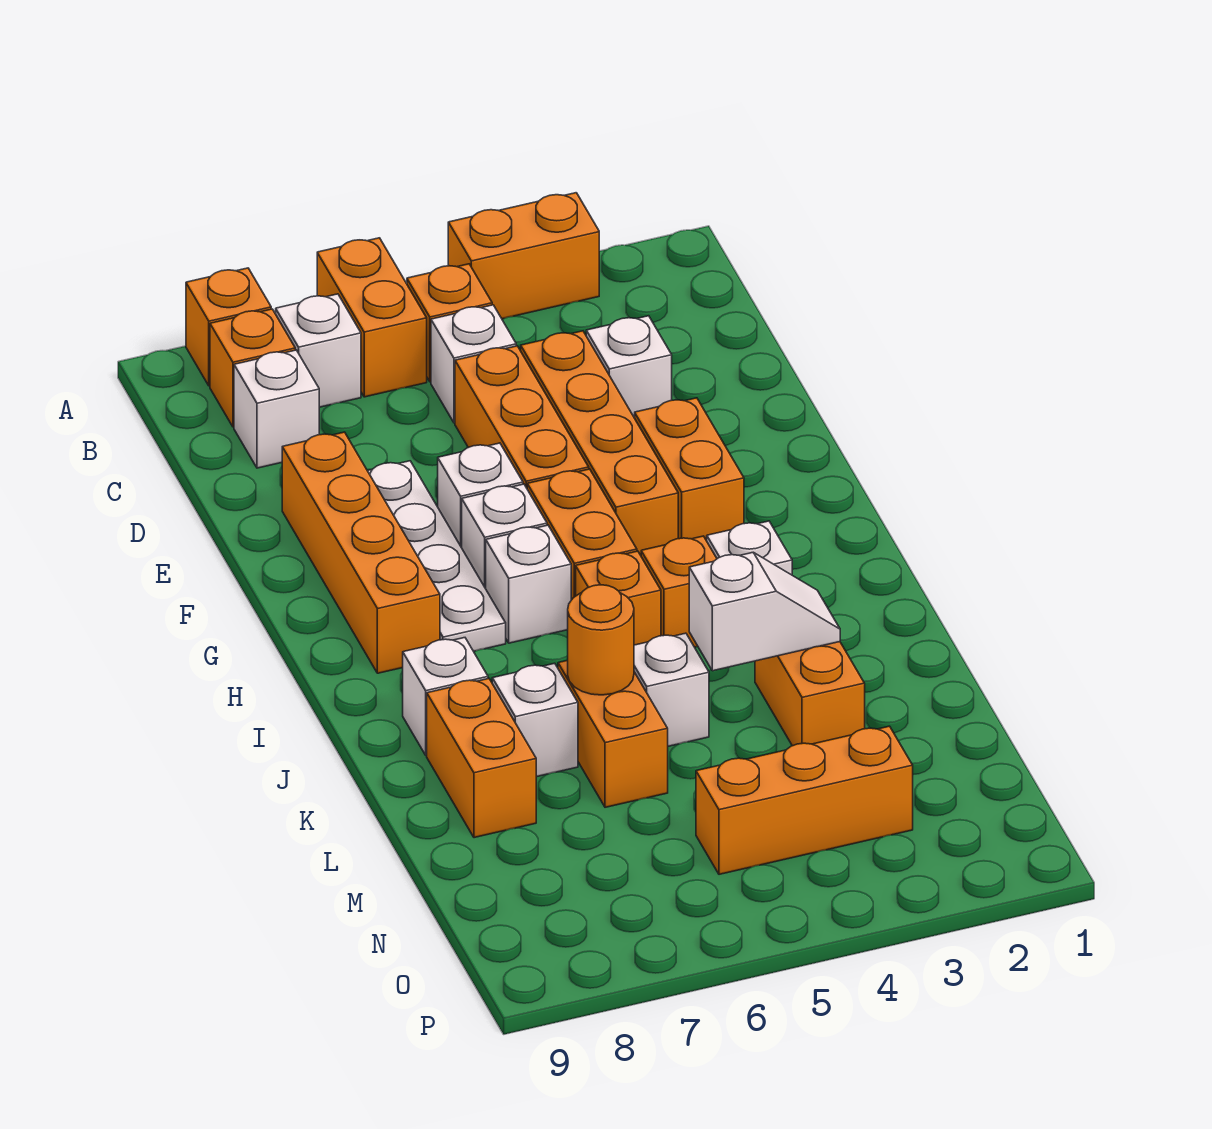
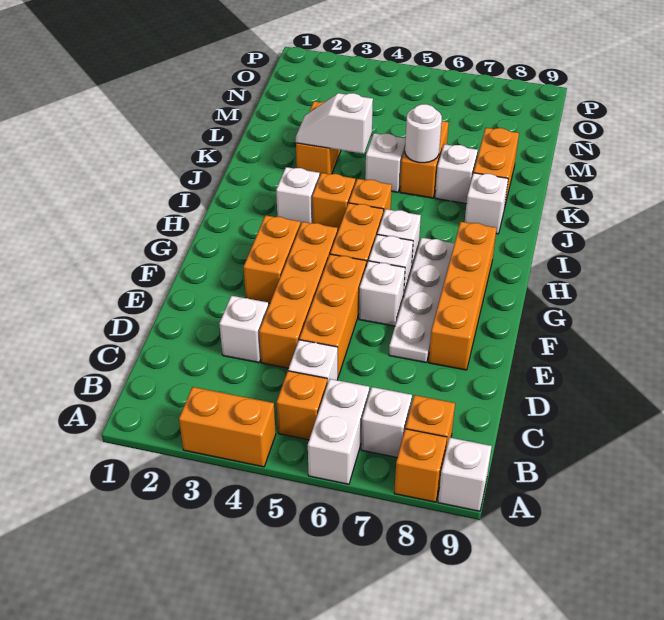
orange 1x2 brick [317,238,427,397] -> white 1x2 brick [308,379,369,484]
white 1x1 brick [234,350,319,468] -> white 1x1 brick moved to [438,438,492,511]
orange 1x1 round brick [568,585,634,695] -> white 1x1 round brick [405,104,442,163]
orange 1x3 brick [696,726,913,874] -> none

